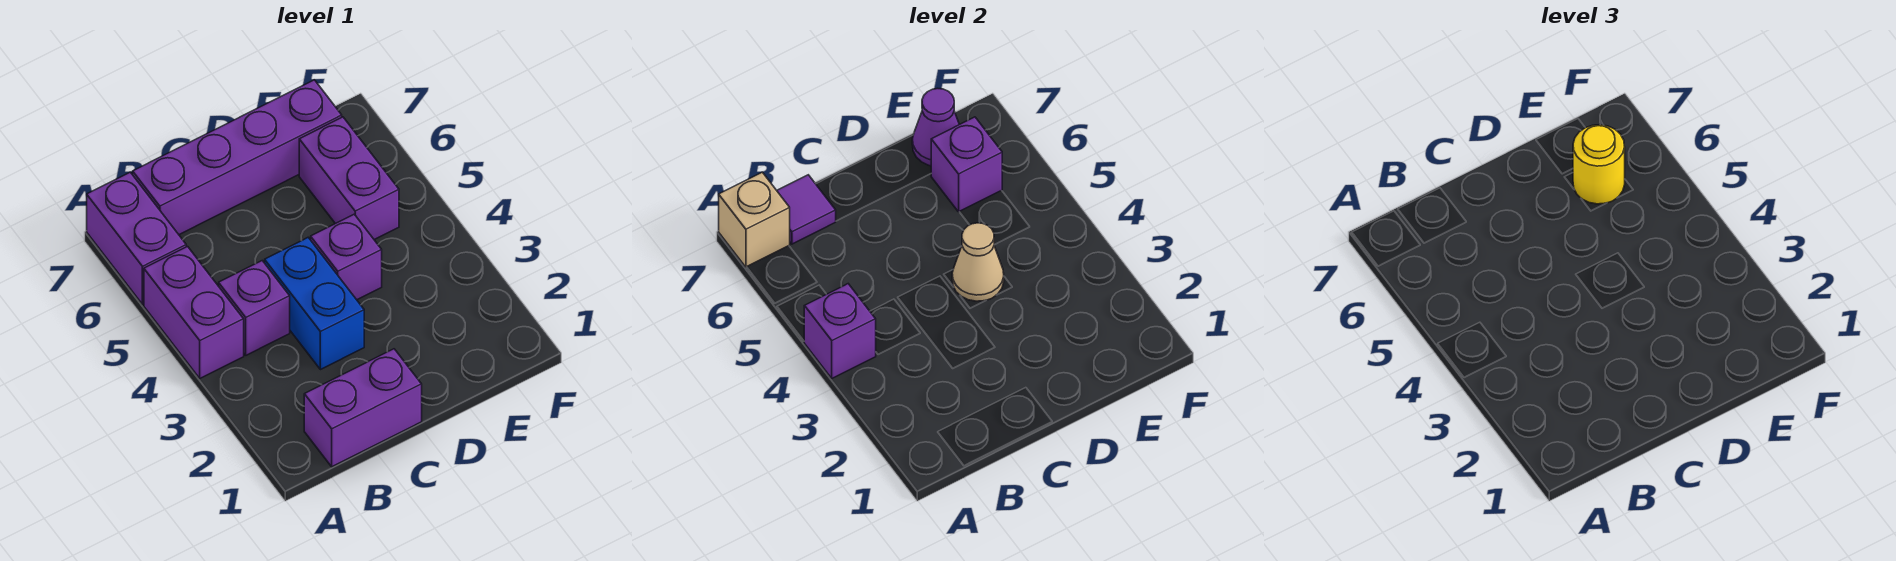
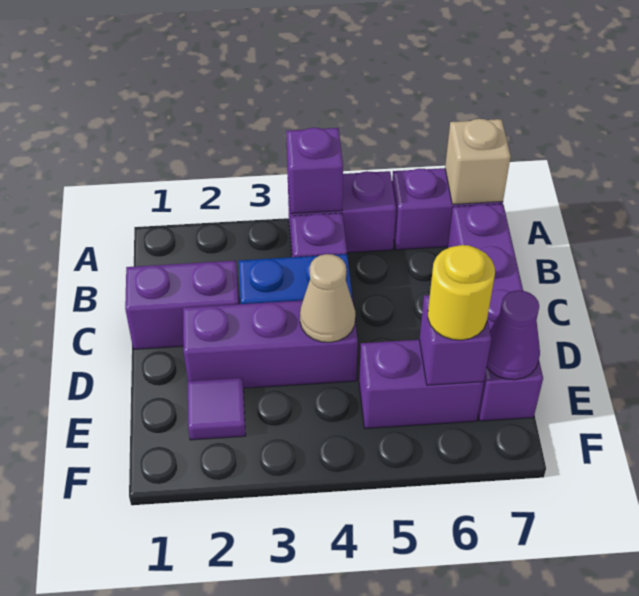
purple 1x2 brick [304,349,422,467] -> purple 1x2 brick turned to [125,261,239,349]
purple 1x1 tile [777,175,836,244] -> purple 1x1 tile moved to [188,378,246,440]
purple 1x1 brick [311,214,382,300] -> purple 1x3 brick [183,298,358,388]

